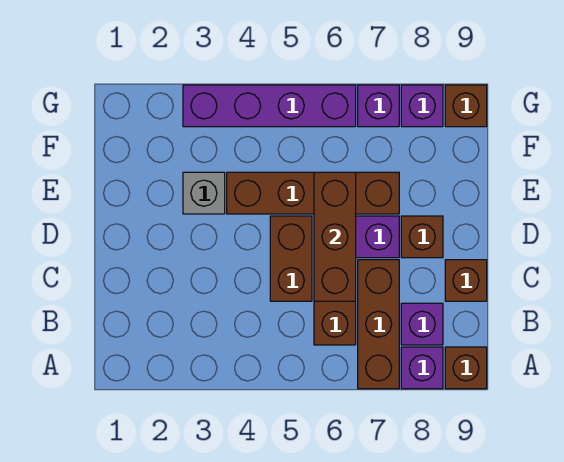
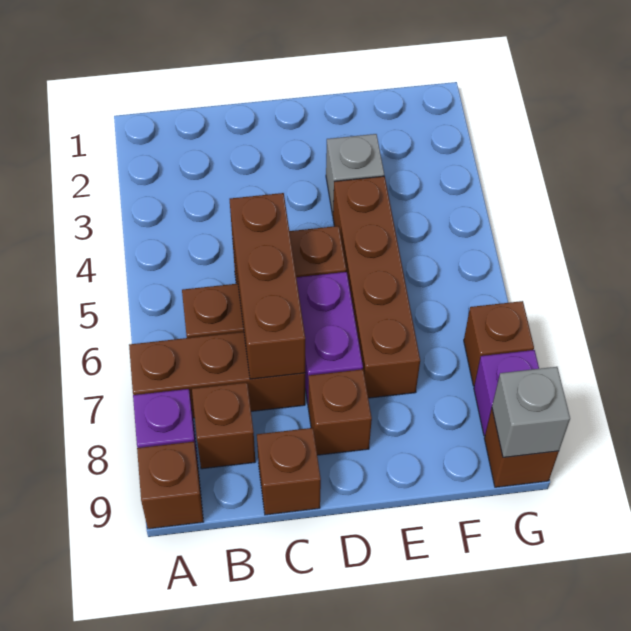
purple 1x1 brick [401,303,443,345] -> brown 1x1 brick [192,382,255,469]
brown 1x3 brick [314,172,356,301] -> brown 1x3 brick turned to [230,193,305,379]
purple 1x4 brick [183,85,356,127] -> none
purple 1x1 brick [358,85,399,127] -> brown 1x1 brick [464,301,534,386]
none -> grey 1x1 brick [492,367,570,458]

